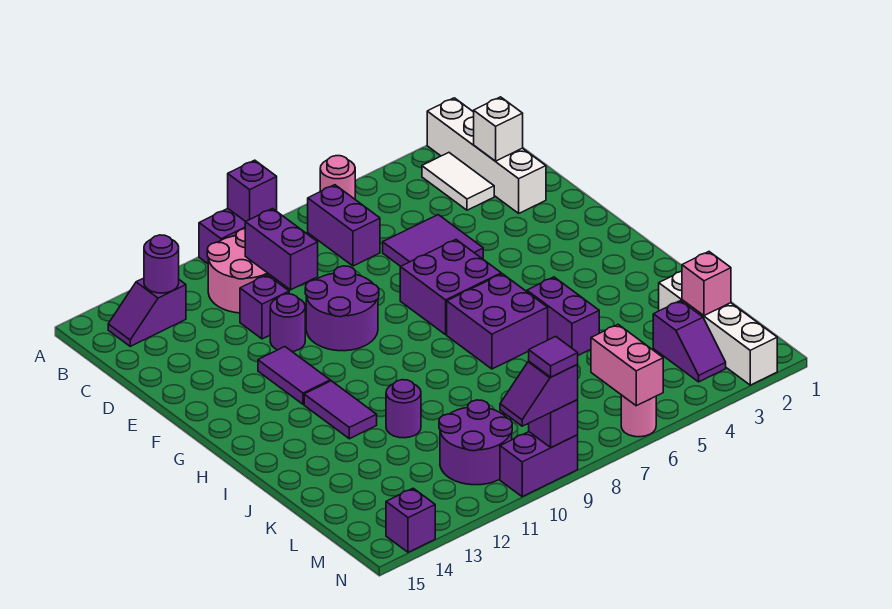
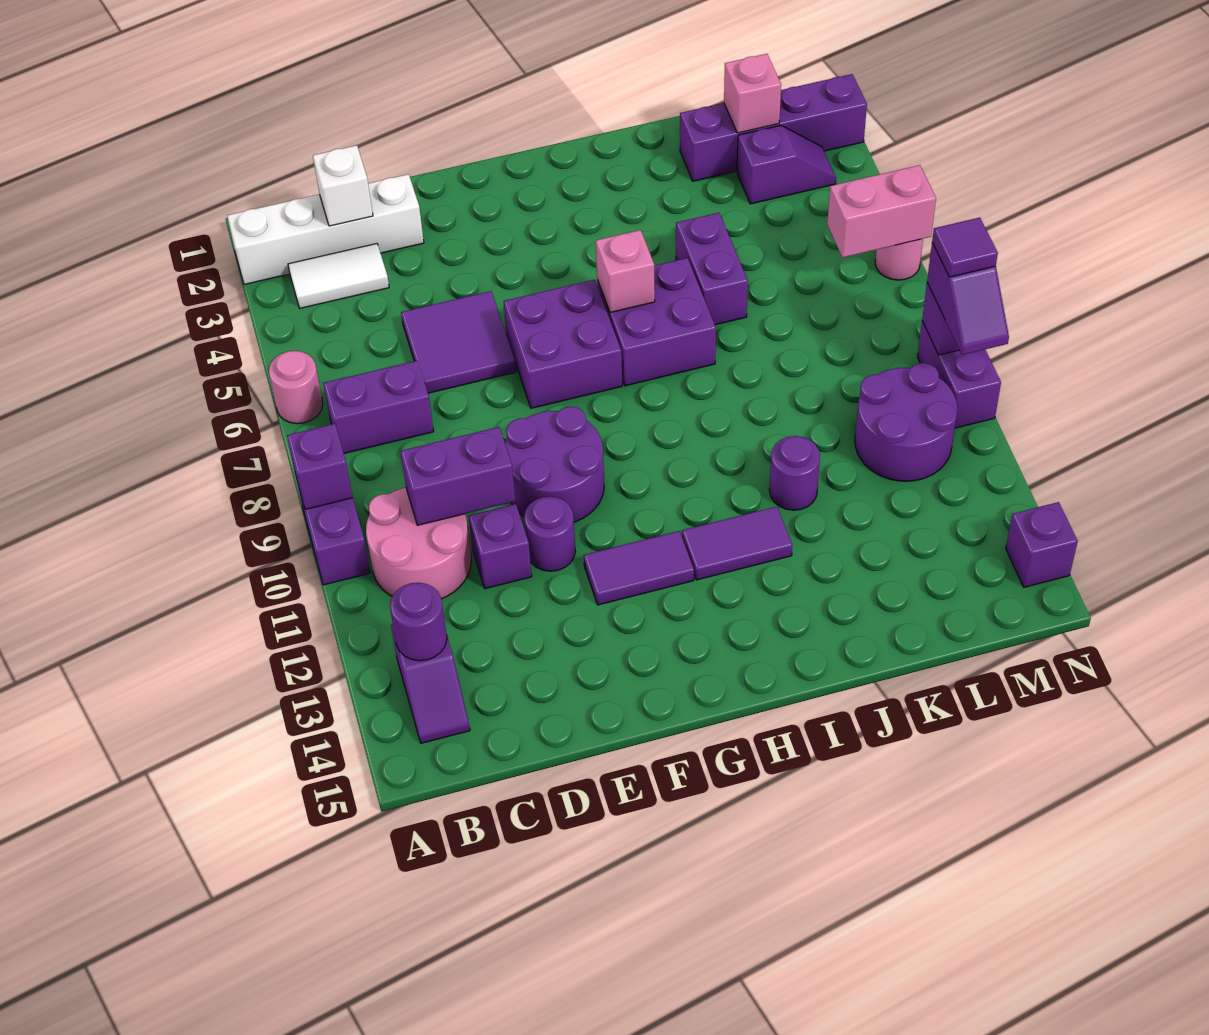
none -> pink 1x1 brick [596,230,655,313]
purple 1x2 brick [527,277,599,355] -> purple 1x2 brick turned to [676,213,748,325]
white 1x4 brick [659,271,777,385] -> purple 1x4 brick [680,74,867,181]

